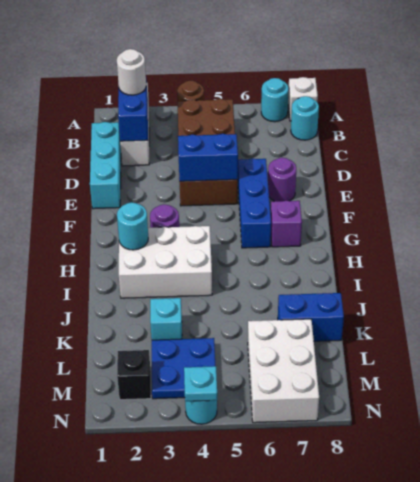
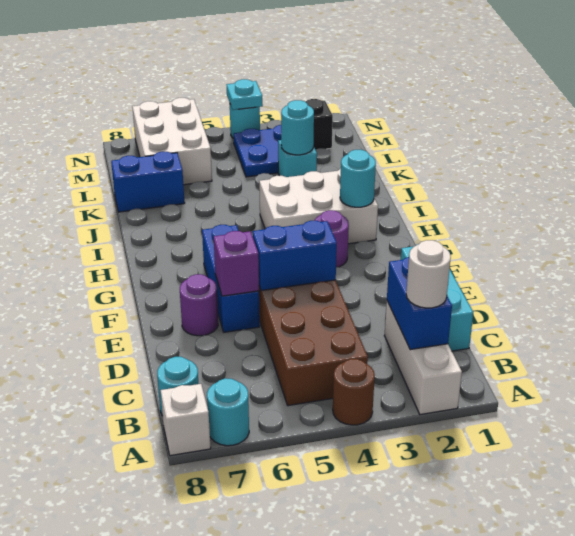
purple 1x1 brick [271,201,302,247] -> purple 1x1 brick moved to [214,231,259,296]
none -> cyan 1x1 round brick [281,100,314,155]

